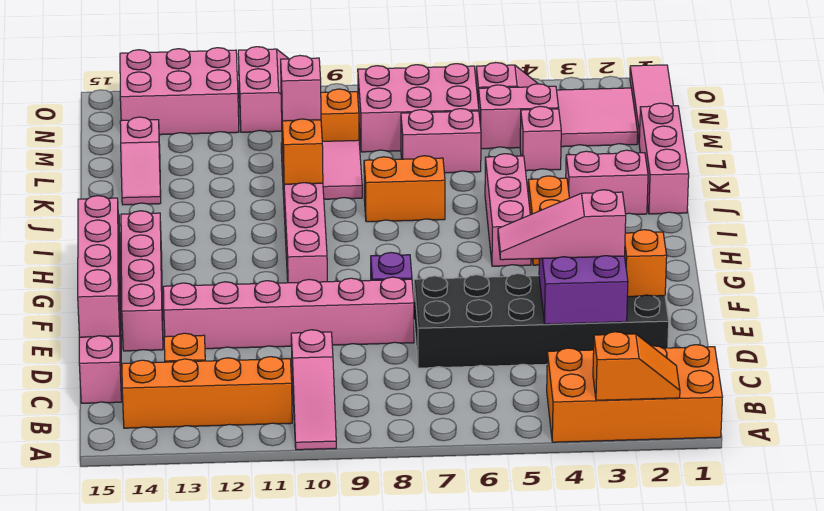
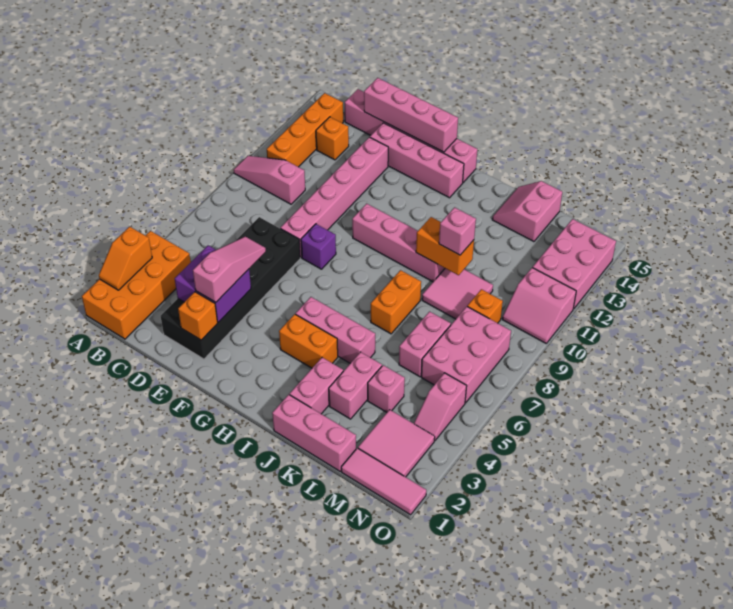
pink 1x2 slope [120,117,161,205] -> pink 2x2 slope [492,181,562,242]
pink 1x2 brick [478,84,559,149] -> pink 1x2 brick moved to [329,352,382,419]

